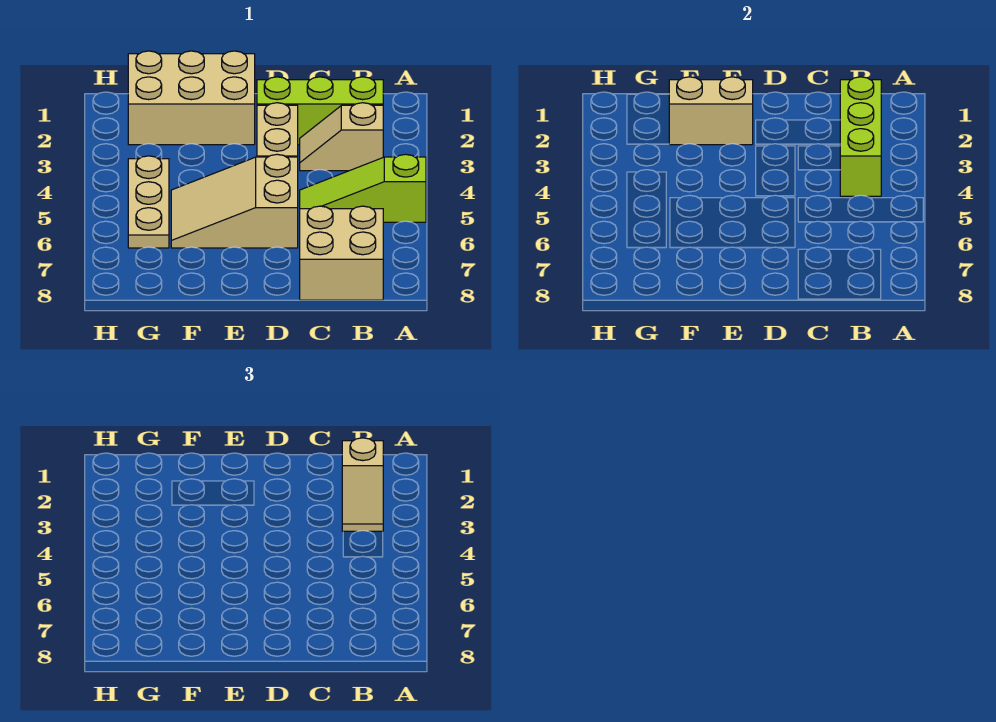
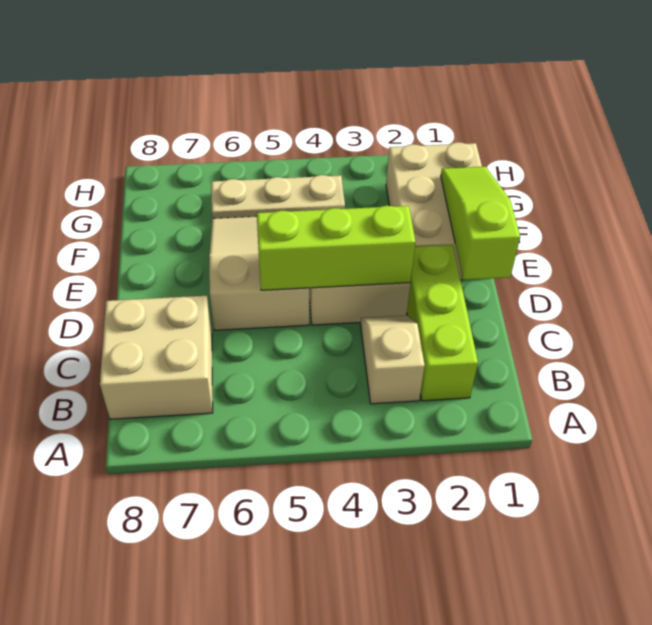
lime 1x3 slope [300,154,426,222] -> lime 1x3 slope moved to [441,167,520,280]
lime 1x3 brick [840,77,881,196] -> lime 1x3 brick moved to [257,206,416,290]
tan 1x2 slope [342,438,383,531] -> none
tan 1x2 brick [669,77,753,145] -> none

